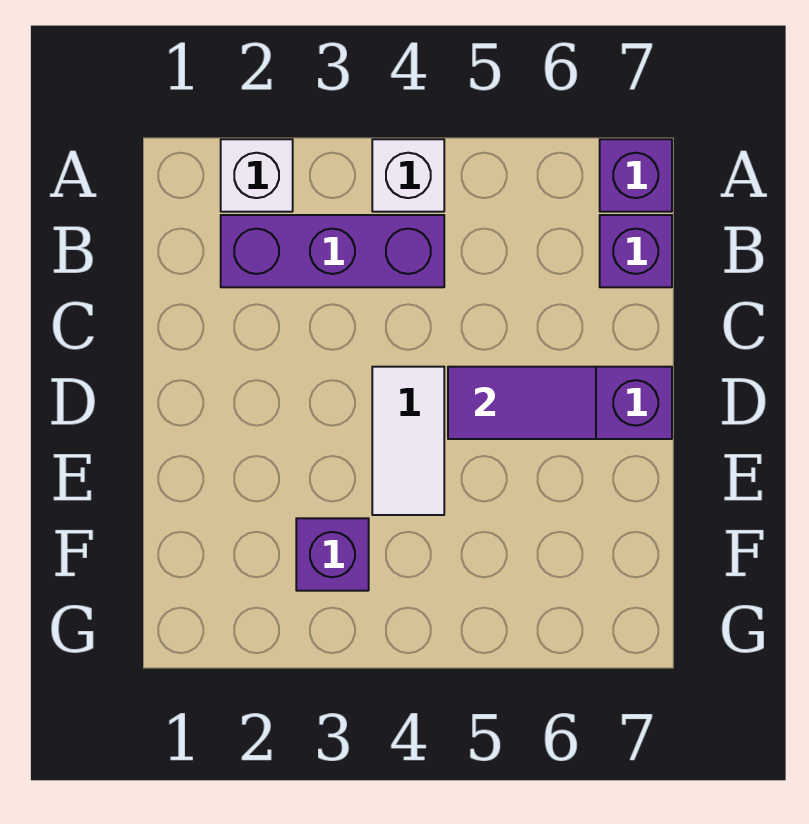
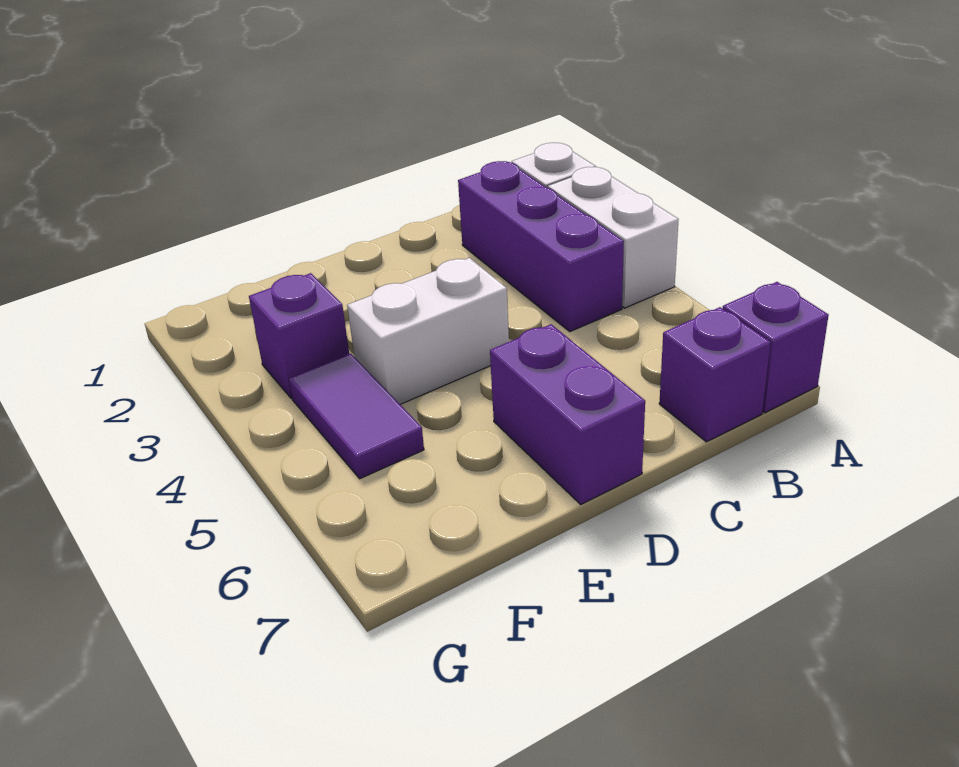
white 1x1 brick [372,139,444,212] -> white 1x2 brick [548,167,679,308]
white 1x2 tile [372,367,444,515] -> white 1x2 brick [347,258,509,404]
purple 1x2 tile [448,367,596,439] -> purple 1x2 tile moved to [289,353,424,479]

